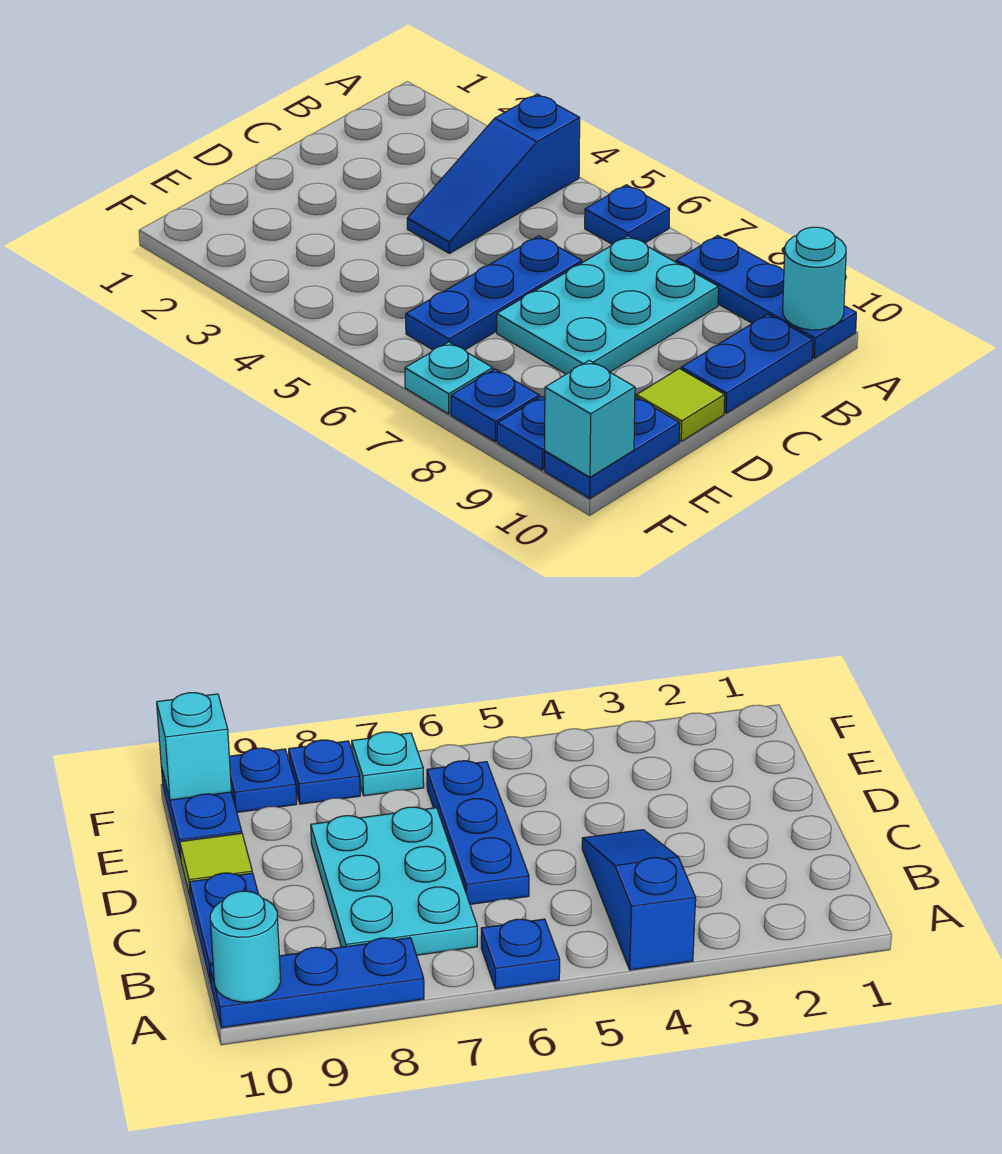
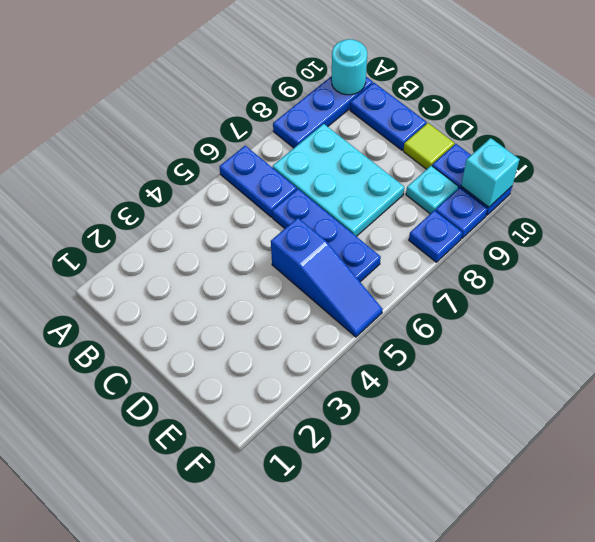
blue 1x3 slope [407,94,580,253] -> blue 1x3 slope moved to [271,218,383,337]
blue 1x1 plate [585,185,670,244] -> blue 1x2 plate [219,146,297,217]
cyan 1x1 plate [405,342,493,414] -> cyan 1x1 plate moved to [406,166,458,214]

